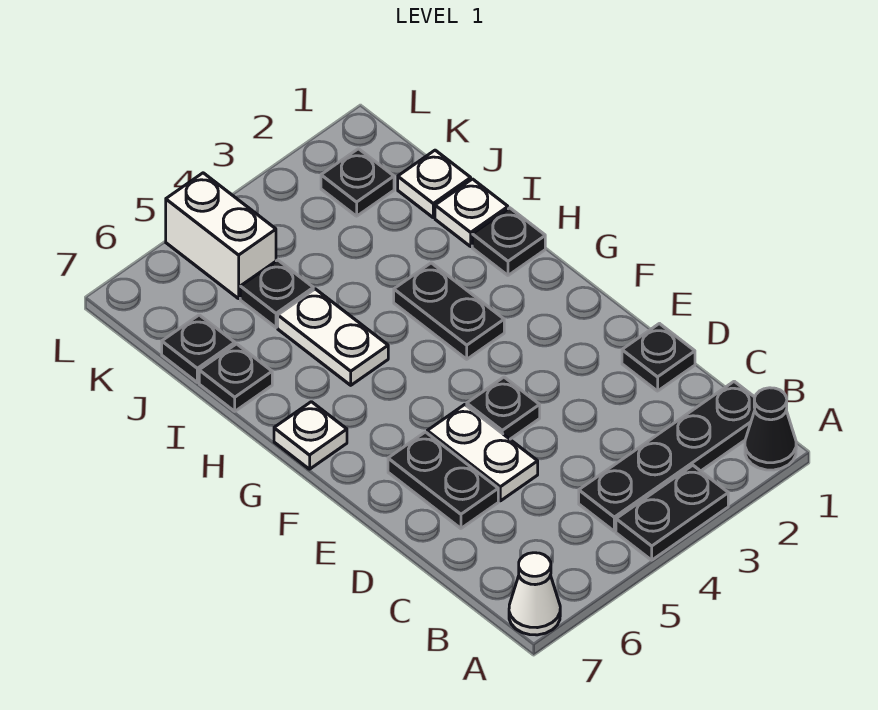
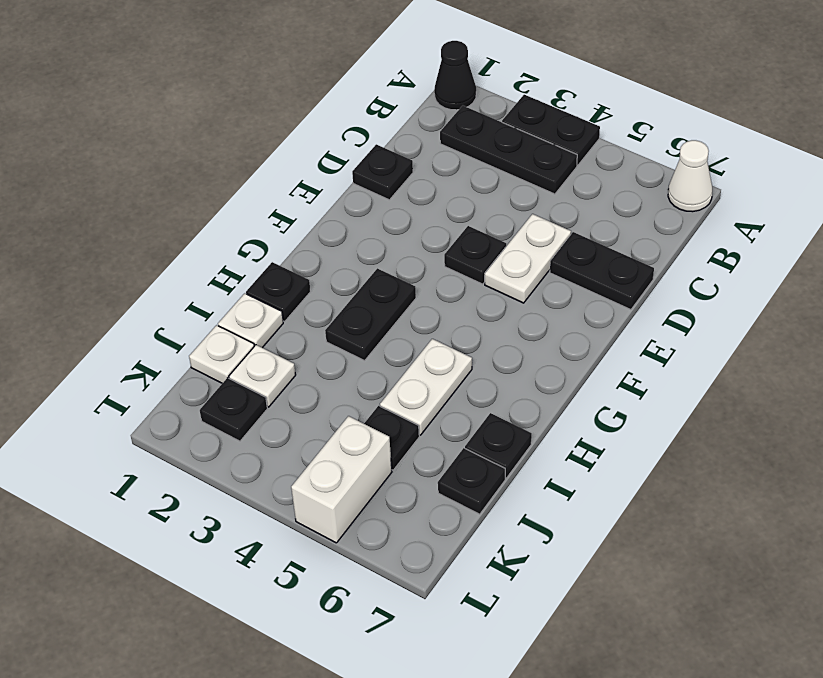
black 1x4 plate [579,381,755,531] -> black 1x3 plate [440,106,577,194]
black 1x2 plate [388,432,498,528] -> black 1x2 plate turned to [550,232,654,310]
white 1x1 plate [274,402,347,469] -> white 1x1 plate moved to [229,345,296,407]

